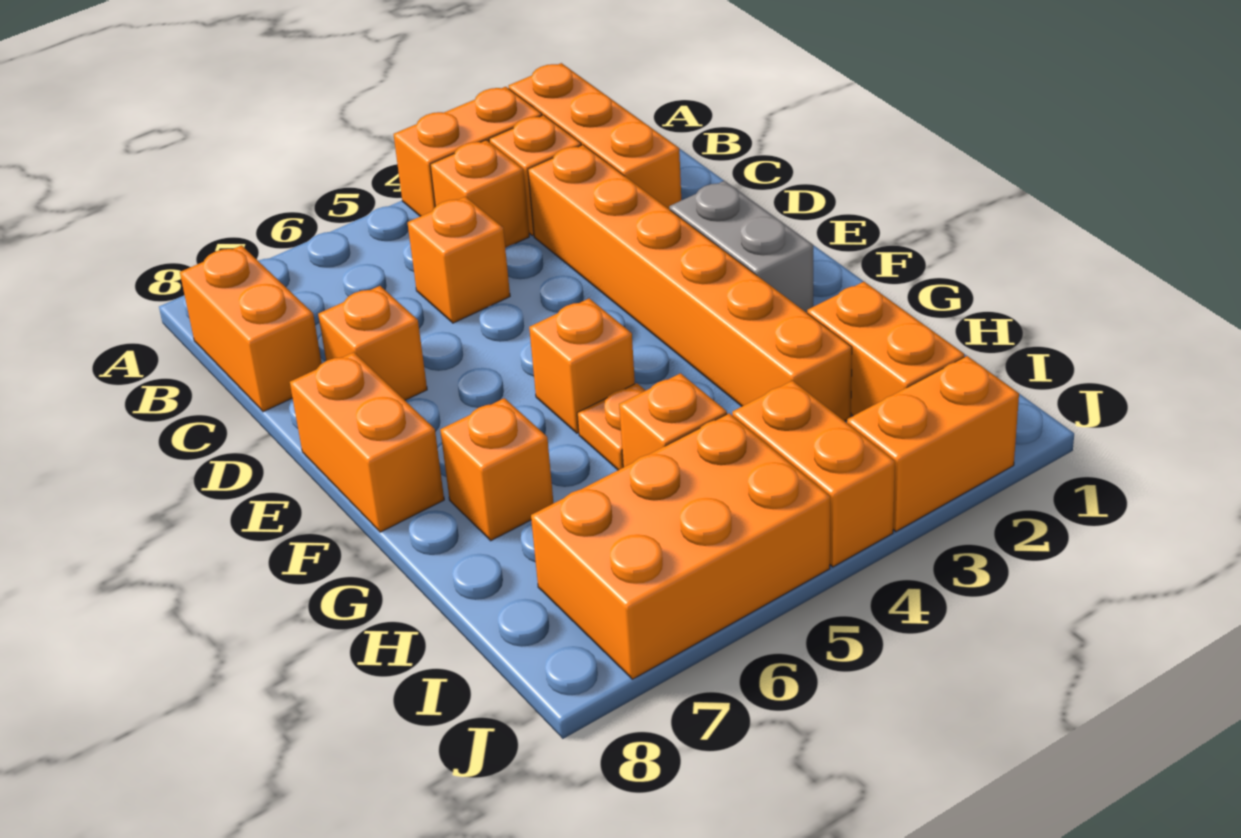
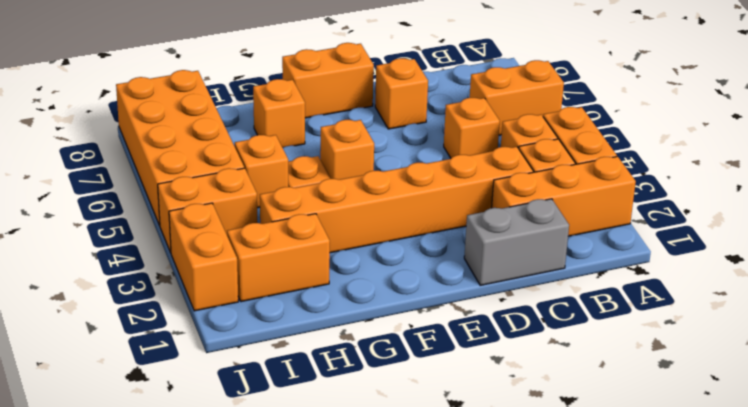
orange 1x2 brick [180,246,322,412] -> orange 1x2 brick moved to [470,60,564,135]
grey 1x2 brick [669,181,813,313] -> grey 1x2 brick moved to [464,199,569,285]
orange 2x3 brick [531,413,830,679] -> orange 2x4 brick [116,70,244,226]

